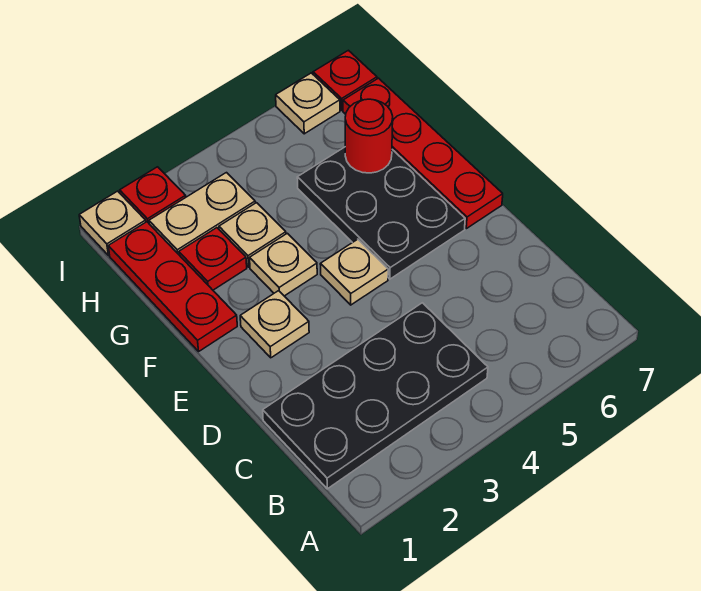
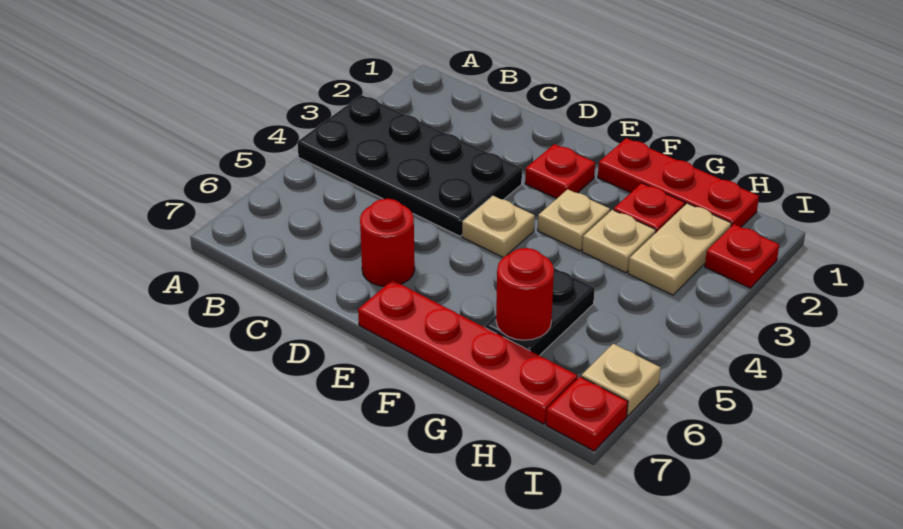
black 2x4 plate [263,303,488,489] -> black 2x4 plate turned to [297,95,522,236]
none -> red 1x1 round brick [360,199,415,286]
tan 1x1 plate [240,291,309,358] -> red 1x1 plate [525,144,595,199]
black 2x3 plate [297,147,465,279] -> black 1x2 plate [485,268,595,356]
tan 1x1 plate [79,191,146,255] -> none

